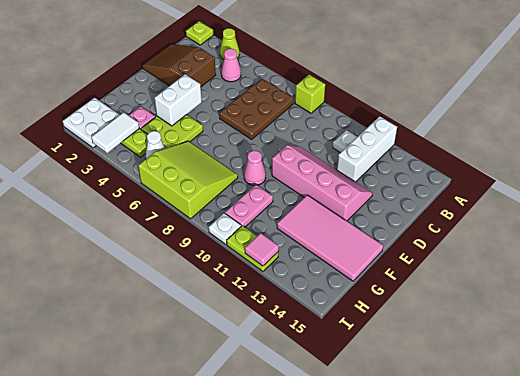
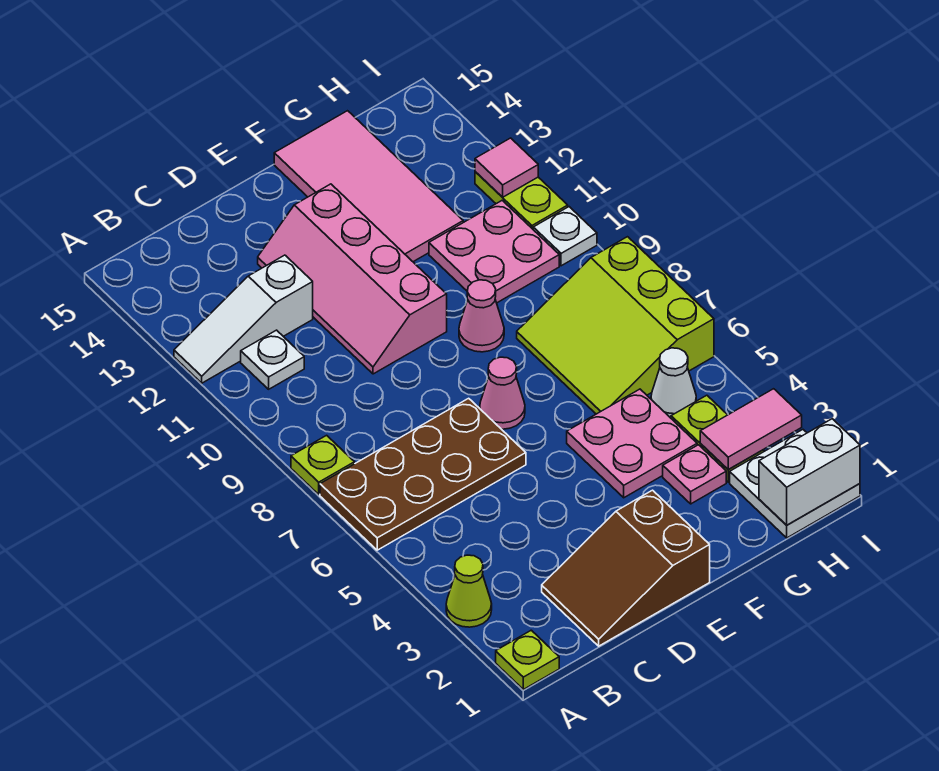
lime 1x1 brick [295,75,325,113] -> lime 1x1 plate [291,435,355,494]
white 1x3 brick [337,116,397,182] -> white 1x3 slope [174,255,313,383]
pink 1x1 cone [221,49,241,82] -> pink 1x1 cone moved to [480,357,525,429]
brown 2x3 plate [219,79,294,139] -> brown 2x4 plate [320,398,526,550]
brown 2x3 slope [142,44,216,87] -> brown 2x3 slope turned to [542,490,710,646]
white 1x2 brick [155,74,202,126] -> white 1x2 brick moved to [759,419,860,525]
lime 2x2 plate [141,115,203,148] -> pink 2x2 plate [567,389,697,498]
pink 1x2 plate [225,185,273,227] -> pink 2x2 plate [429,200,559,303]
white 1x2 tile [91,112,139,153] -> pink 1x2 tile [700,389,802,470]

